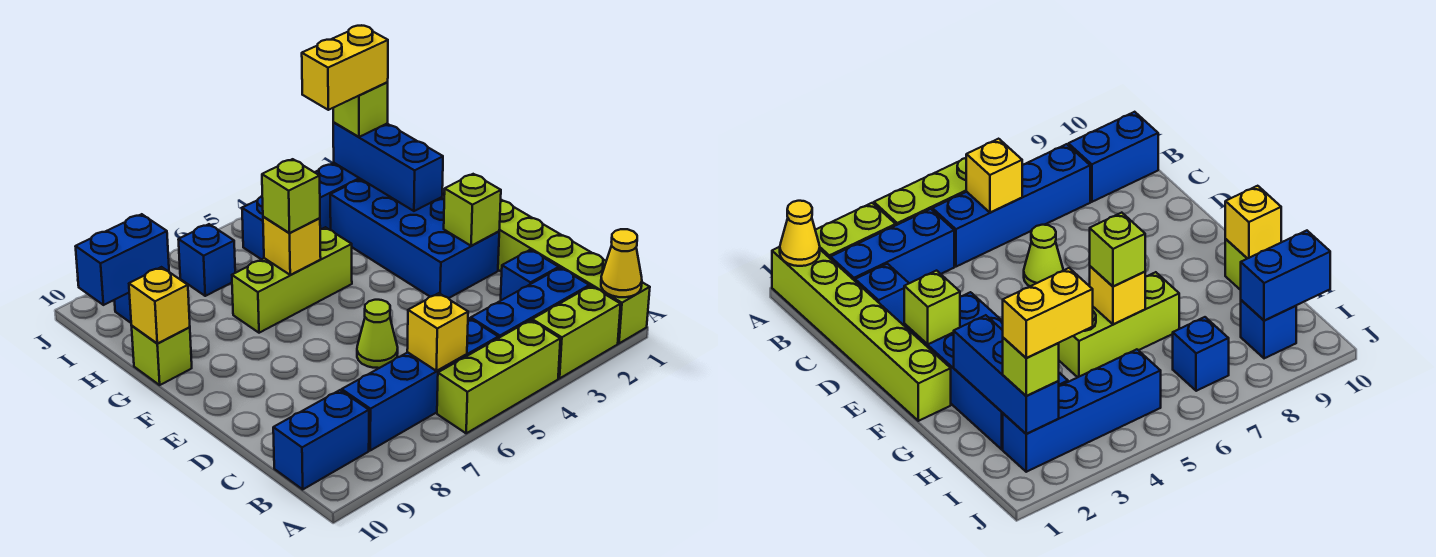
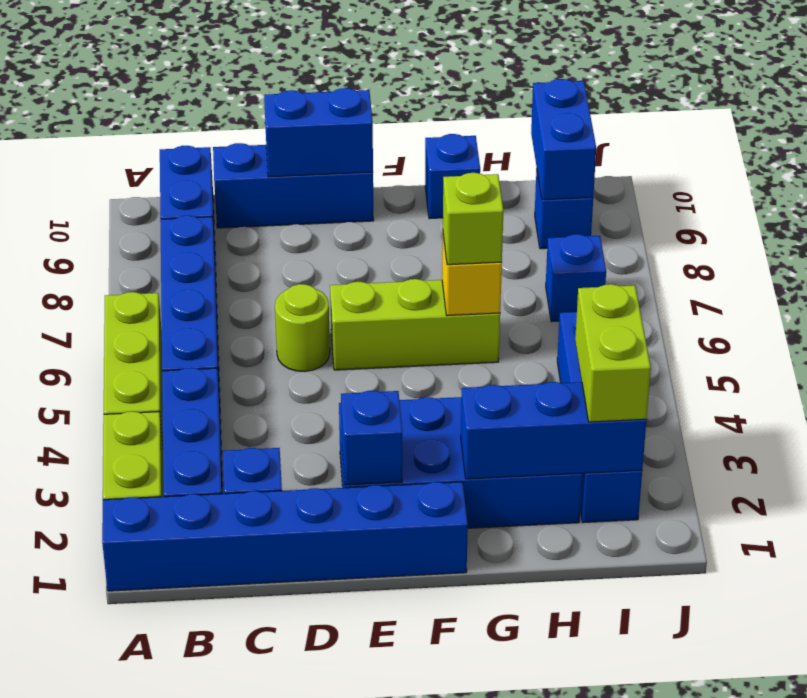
lime 1x6 brick [498,200,650,343] -> blue 1x6 brick [102,482,468,591]
yellow 1x1 cone [601,229,642,297] -> none
yellow 1x1 brick [407,293,468,371] -> none
none -> blue 1x3 brick [213,143,374,228]
lime 1x1 cone [357,300,398,368] -> lime 1x1 round brick [275,284,330,371]
none -> blue 1x2 brick [264,88,373,177]
lime 1x1 brick [444,174,501,246] -> blue 1x1 brick [341,391,402,485]
lime 1x3 brick [232,227,352,333] -> lime 1x3 brick turned to [330,279,500,370]
lime 1x1 brick [132,326,192,385] -> blue 1x1 brick [425,134,480,219]
yellow 1x1 brick [129,267,190,343] -> none
lime 1x1 brick [333,82,388,137] -> lime 1x2 brick [575,284,651,422]
yellow 1x2 brick [302,26,388,110] -> none

